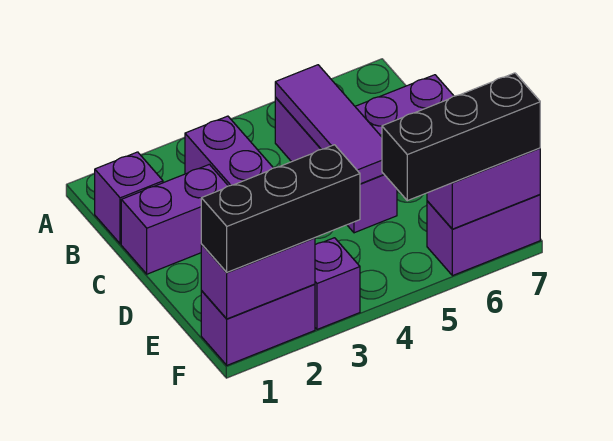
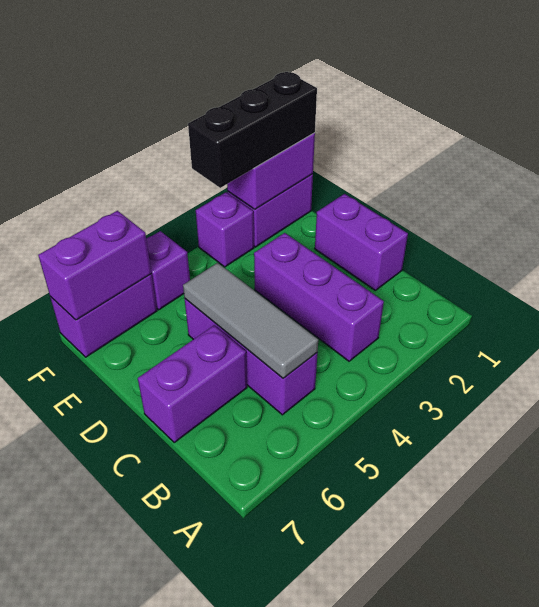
purple 1x1 brick [95,152,163,244] -> purple 1x1 brick moved to [146,231,190,310]
purple 1x3 tile [275,65,384,184] -> grey 1x3 tile [183,263,318,378]
purple 1x2 brick [121,164,228,274] -> purple 1x2 brick turned to [315,194,408,290]
black 1x3 brick [382,73,540,201] -> none

